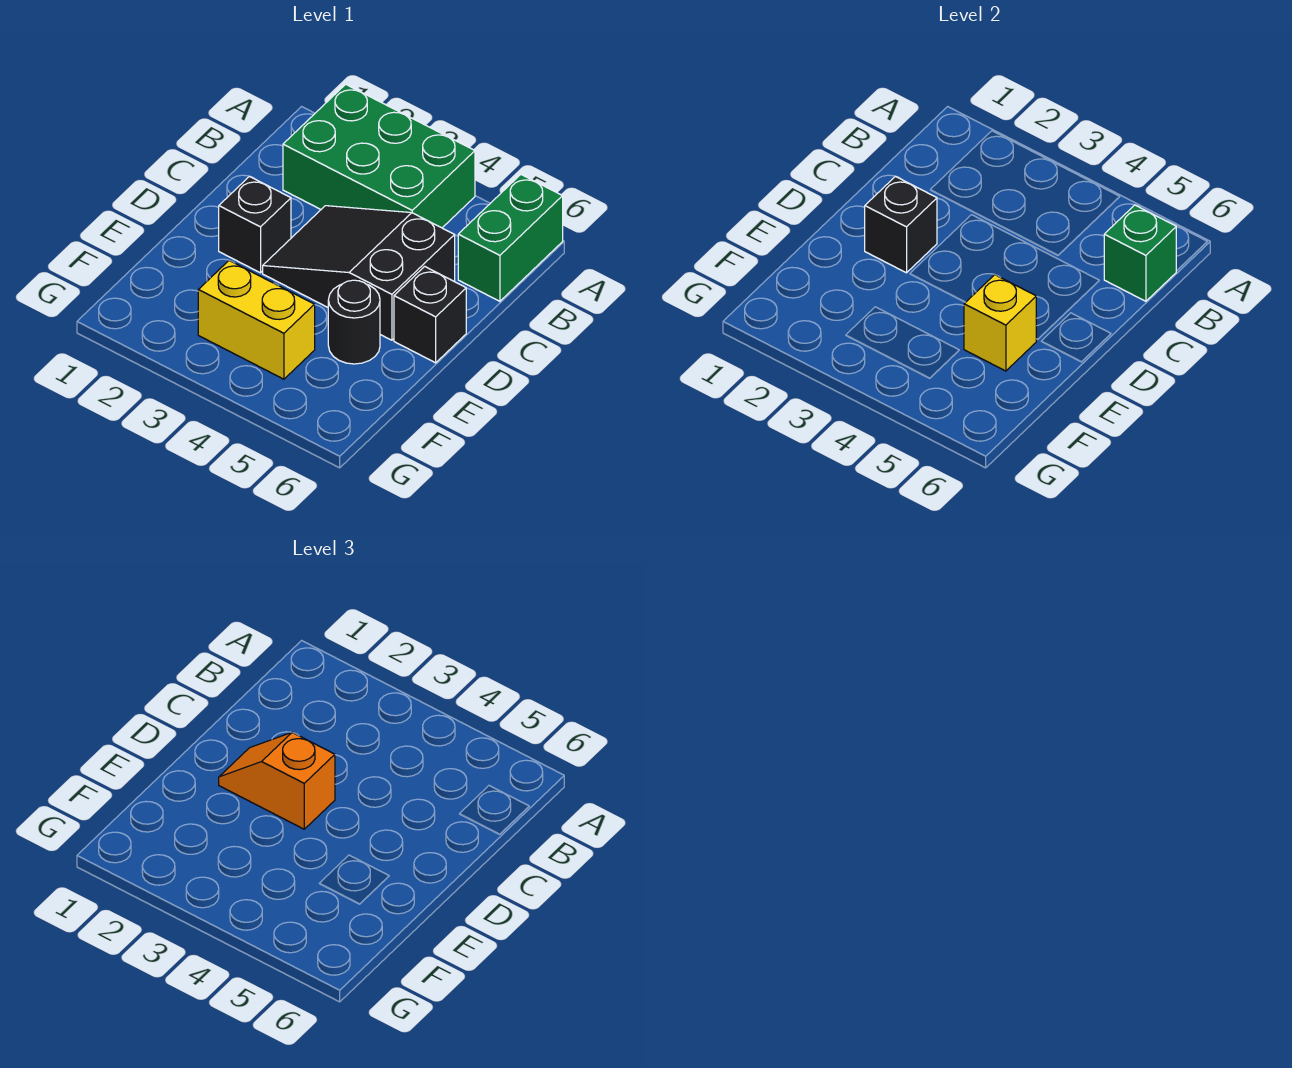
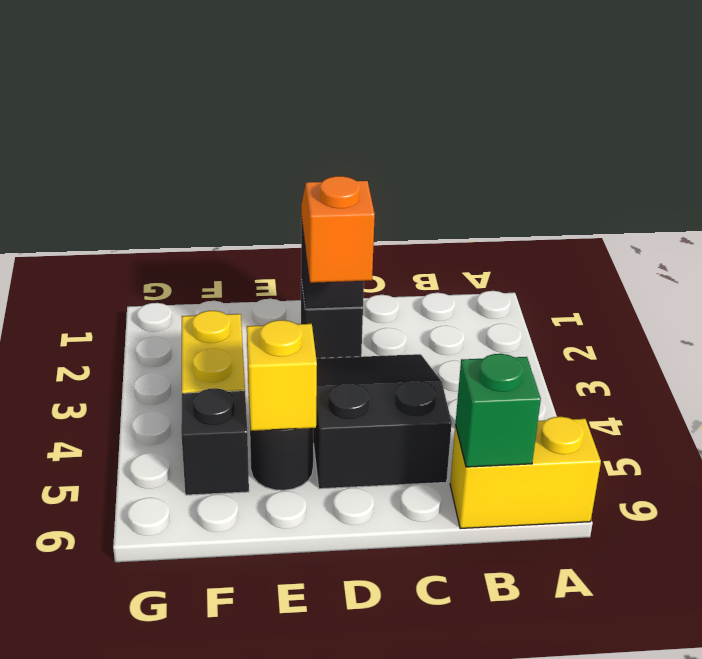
green 2x3 brick [283,84,475,228] -> none
green 1x2 brick [458,175,563,301] -> yellow 1x2 brick [450,417,601,528]
black 1x1 brick [394,266,466,363] -> black 1x1 brick moved to [181,388,249,495]

